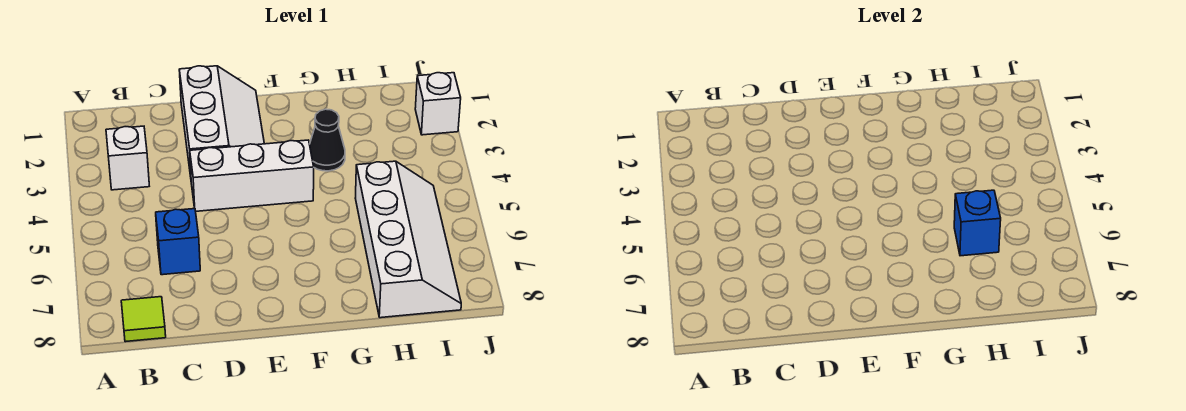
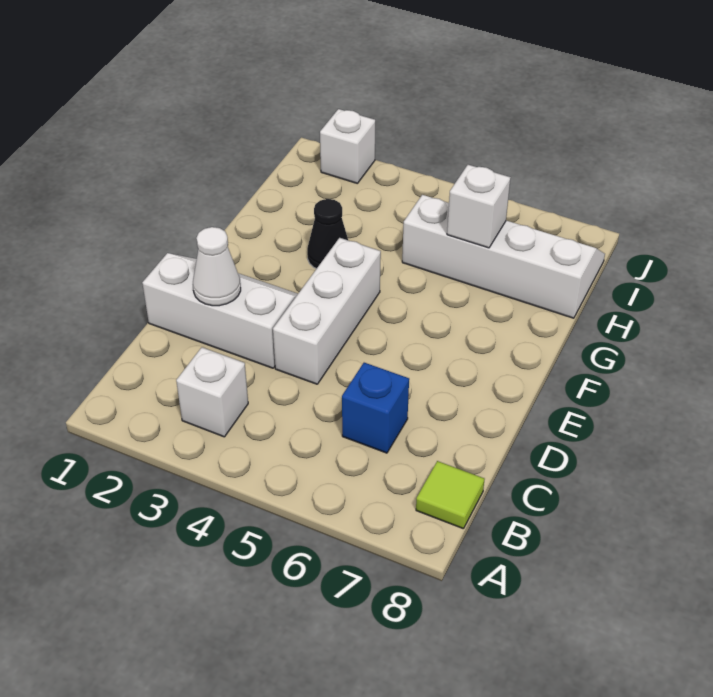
none -> white 1x1 cone [193,227,241,306]
blue 1x1 brick [954,190,1001,256] -> white 1x1 brick [447,165,511,248]

